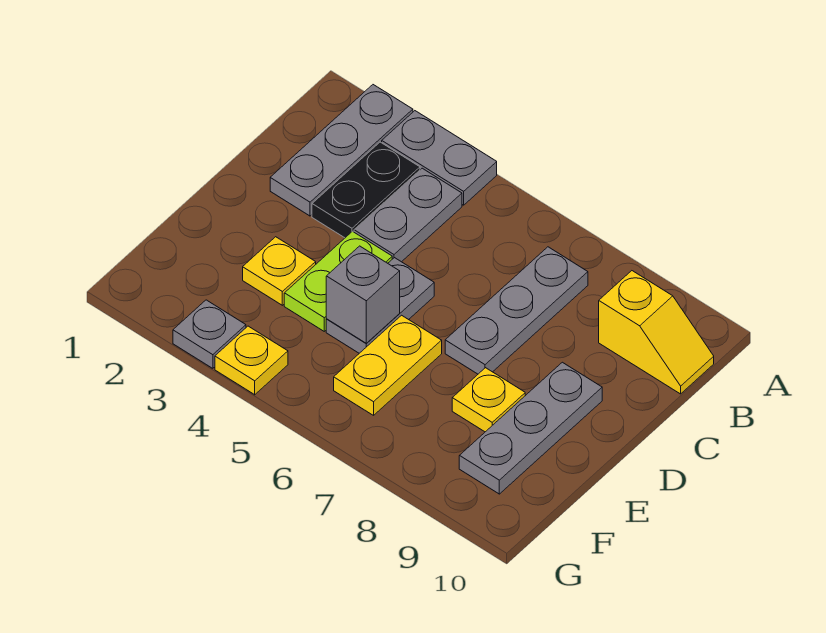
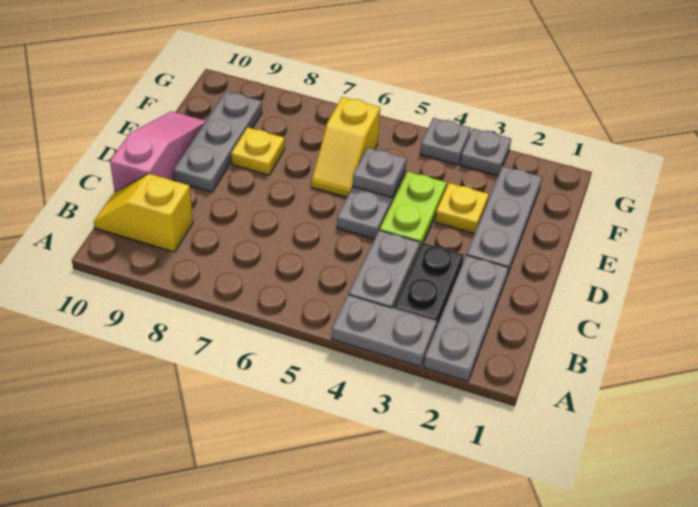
grey 1x3 plate [445,247,588,374] -> grey 1x3 plate moved to [467,166,542,275]
none -> pink 1x3 slope [110,111,205,192]
grey 1x1 brick [326,246,400,343] -> grey 1x1 plate [353,148,406,197]
yellow 1x2 plate [334,315,442,415] -> yellow 1x2 slope [311,97,380,197]
yellow 1x1 plate [215,326,288,395] -> grey 1x1 plate [420,118,471,165]

